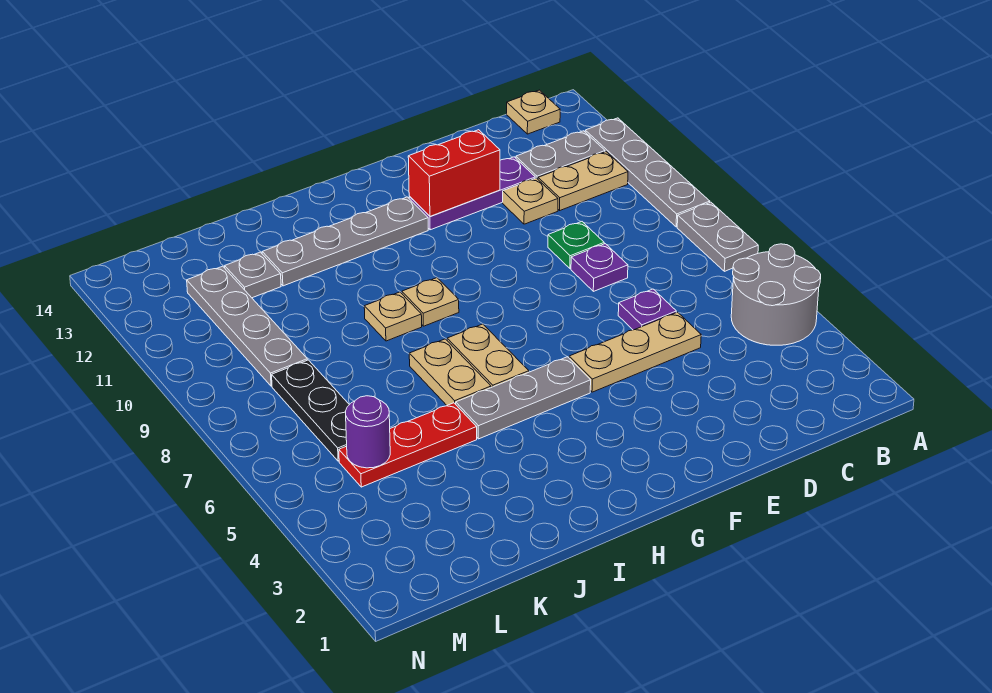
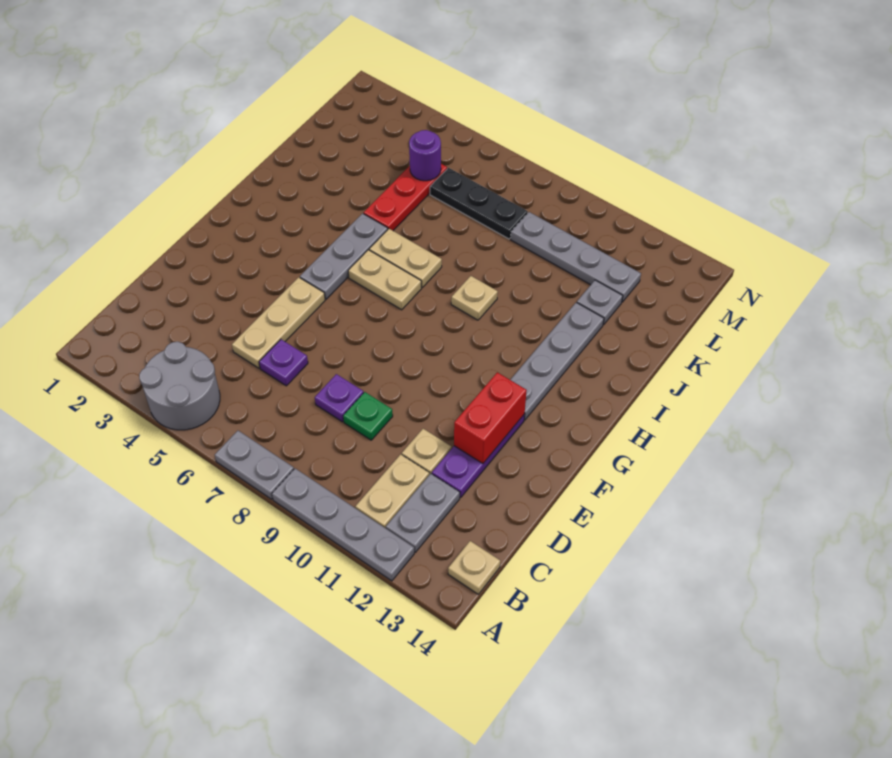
tan 1x1 plate [402,278,459,326] -> none

